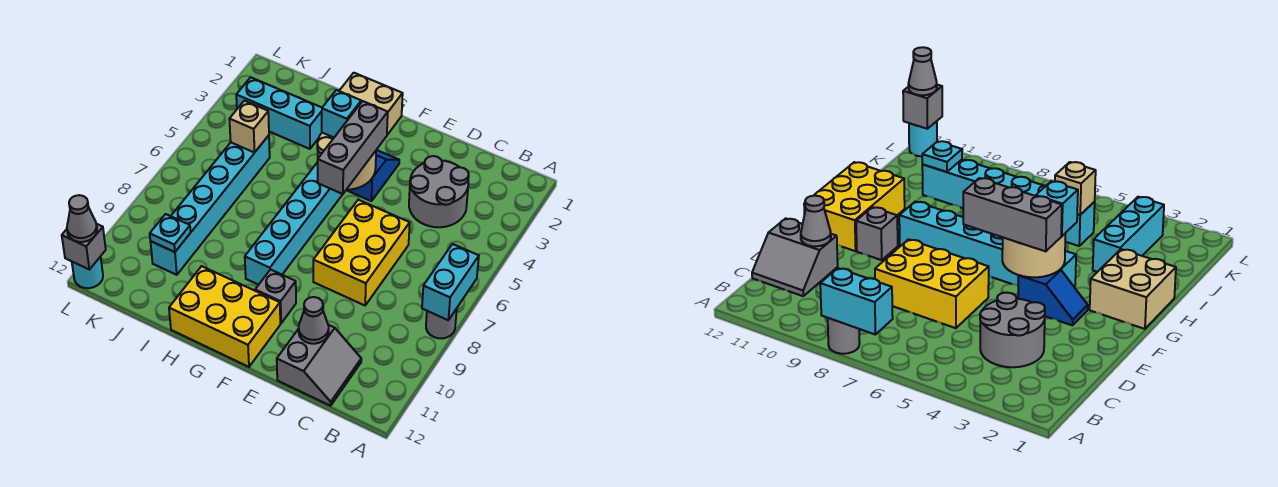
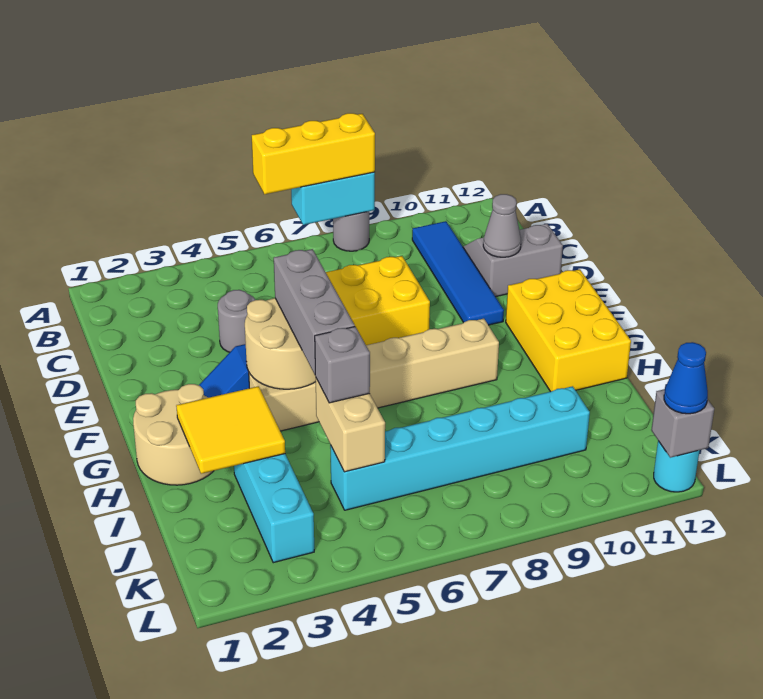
none -> yellow 1x3 brick [252,113,375,194]
none -> blue 1x4 tile [412,221,504,325]
grey 2x2 round brick [409,156,469,227] -> grey 1x1 round brick [218,290,255,352]
grey 1x3 brick [318,101,388,194] -> grey 1x3 brick turned to [274,249,355,374]
grey 1x1 brick [255,270,296,323] -> grey 1x1 brick moved to [315,327,370,403]
tan 2x2 brick [339,73,403,135] -> tan 2x2 round brick [133,384,213,485]
cyan 1x6 brick [245,162,343,285] -> tan 1x6 brick [249,319,499,431]
cyan 1x1 brick [322,90,361,137] -> none
none -> yellow 2x2 tile [176,386,285,474]
tan 1x1 brick [229,101,269,153] -> tan 1x2 brick [316,379,385,472]
cyan 1x1 plate [150,214,191,252] -> none
grey 1x1 cone [67,195,97,242] -> blue 1x1 cone [664,342,708,414]

